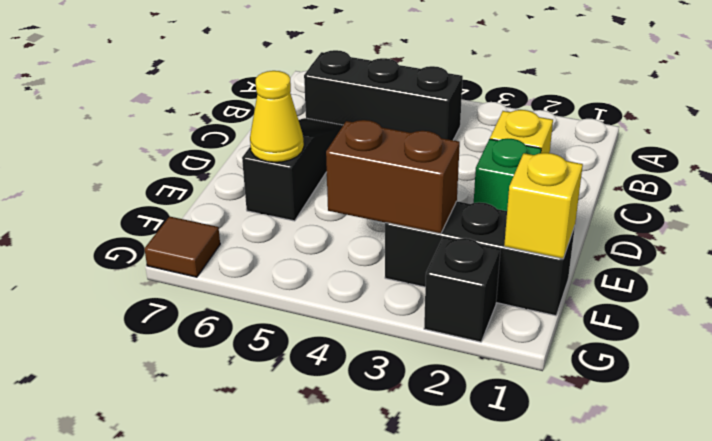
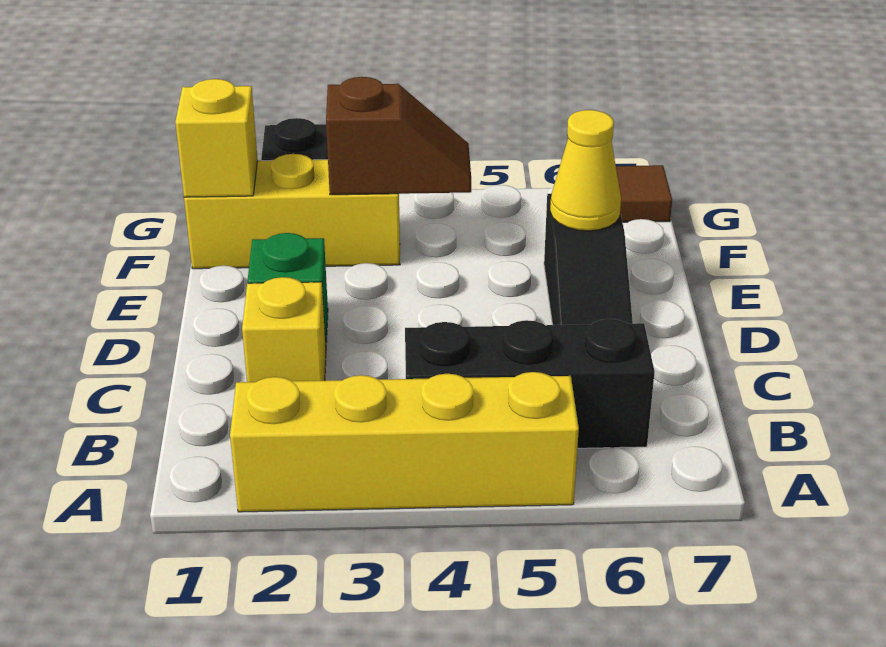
none -> yellow 1x4 brick [230,372,579,512]
black 1x3 brick [385,201,575,316] -> yellow 1x3 brick [184,154,400,269]
brown 1x2 brick [326,120,460,234] -> brown 1x2 slope [326,77,471,195]

